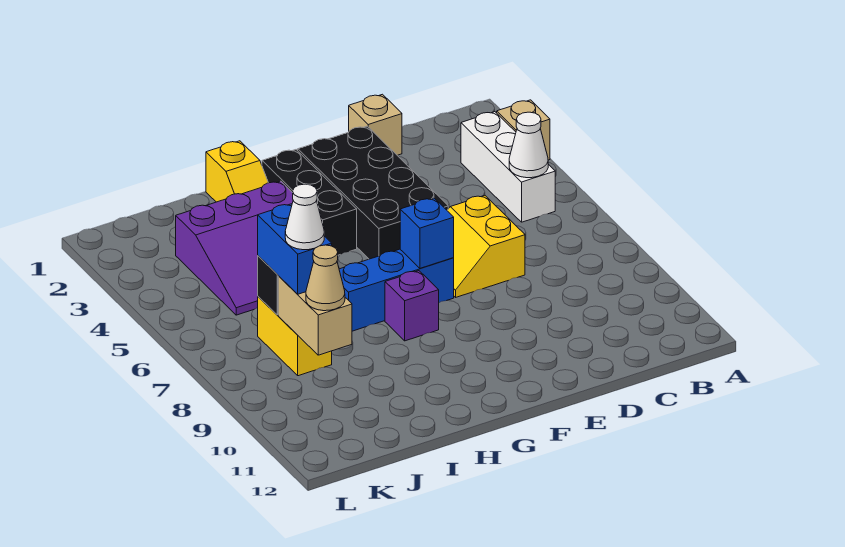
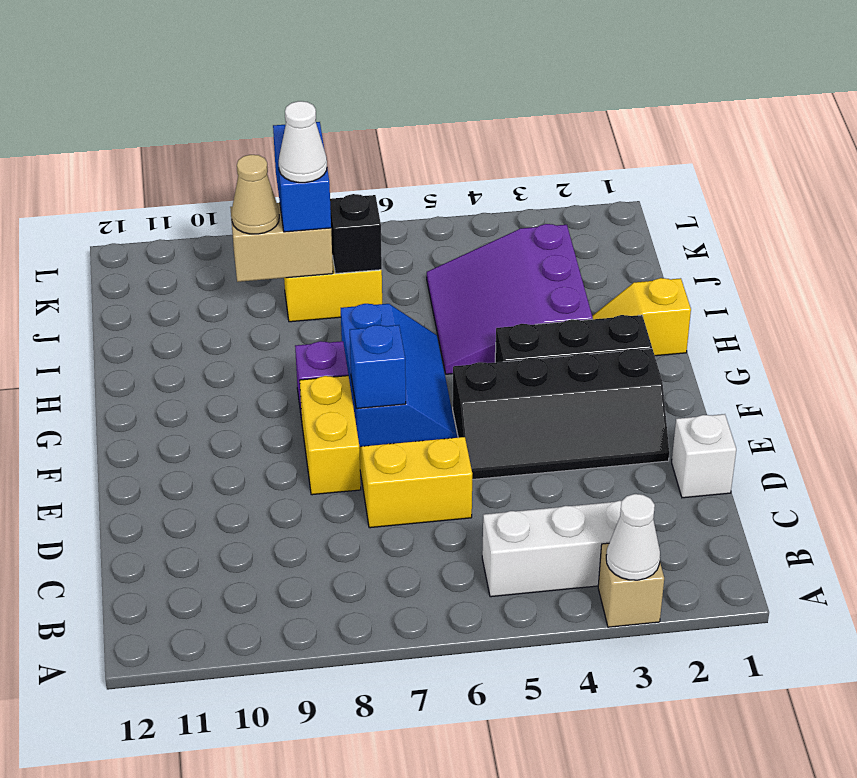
white 1x1 cone [509,112,548,178] -> white 1x1 cone moved to [606,494,660,580]
tan 1x1 brick [349,94,402,155] -> white 1x1 brick [672,414,736,498]
black 2x4 brick [298,126,448,259] -> black 2x4 slope [453,349,669,480]
none -> yellow 1x2 brick [300,376,361,495]
blue 1x2 brick [258,204,332,294] -> blue 1x2 brick turned to [273,122,331,232]

